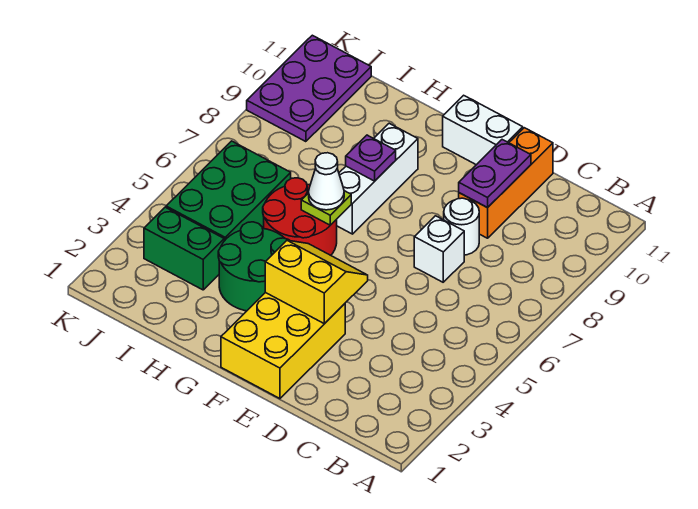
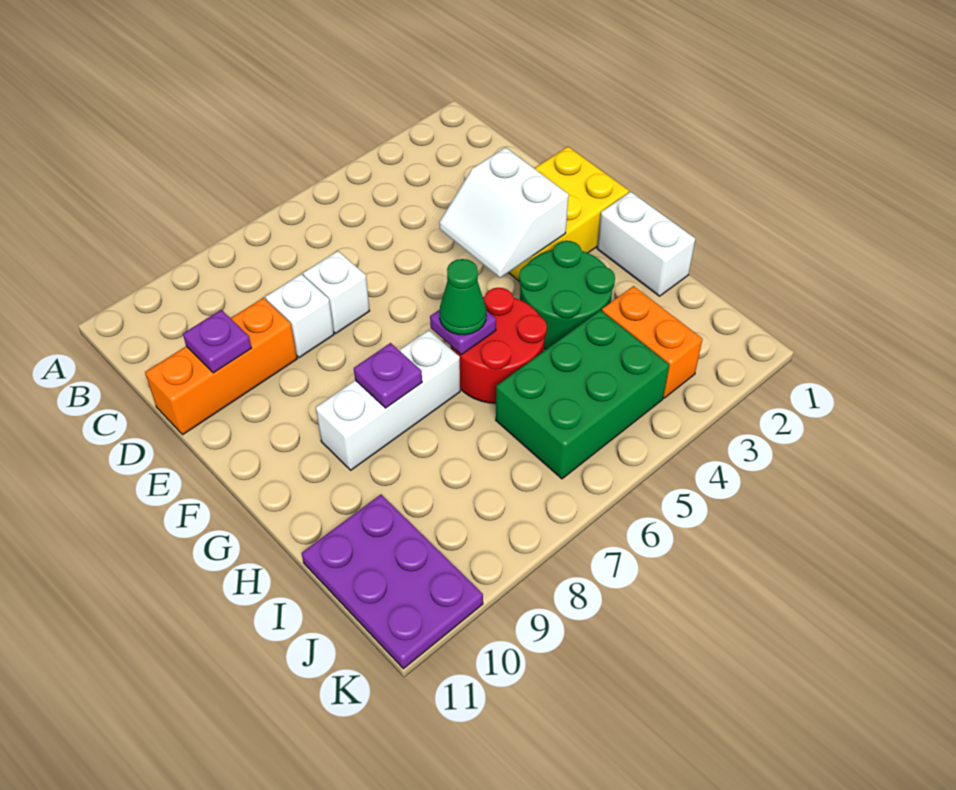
white 1x1 round brick [444,198,479,255] -> white 1x1 brick [265,274,334,358]
purple 1x2 plate [459,140,531,208] -> purple 1x1 plate [183,310,251,373]
yellow 2x2 slope [265,240,368,324] -> white 2x2 slope [439,147,569,278]
white 1x2 brick [443,95,523,165] -> white 1x2 brick moved to [597,192,695,296]
lime 1x1 plate [301,191,351,225] -> purple 1x1 plate [430,310,496,355]
white 1x1 cone [309,153,344,210] -> green 1x1 cone [440,259,486,335]
green 1x2 brick [144,207,224,290] -> orange 1x2 brick [602,286,702,398]
purple 2x3 plate [247,35,371,142] -> purple 2x3 plate turned to [302,495,483,669]

